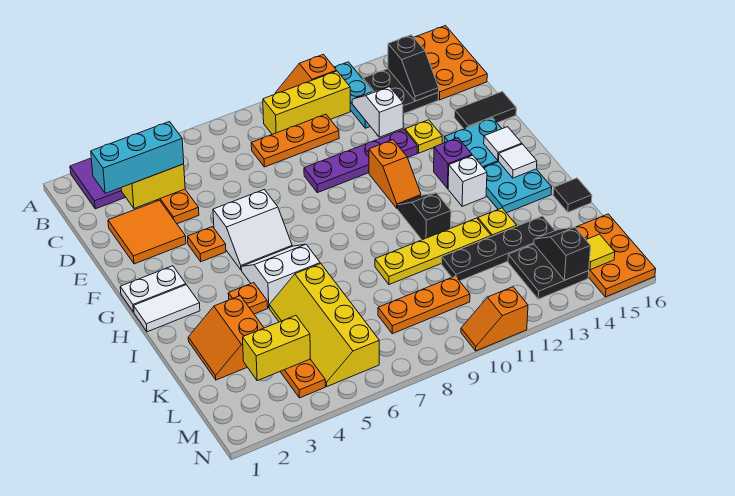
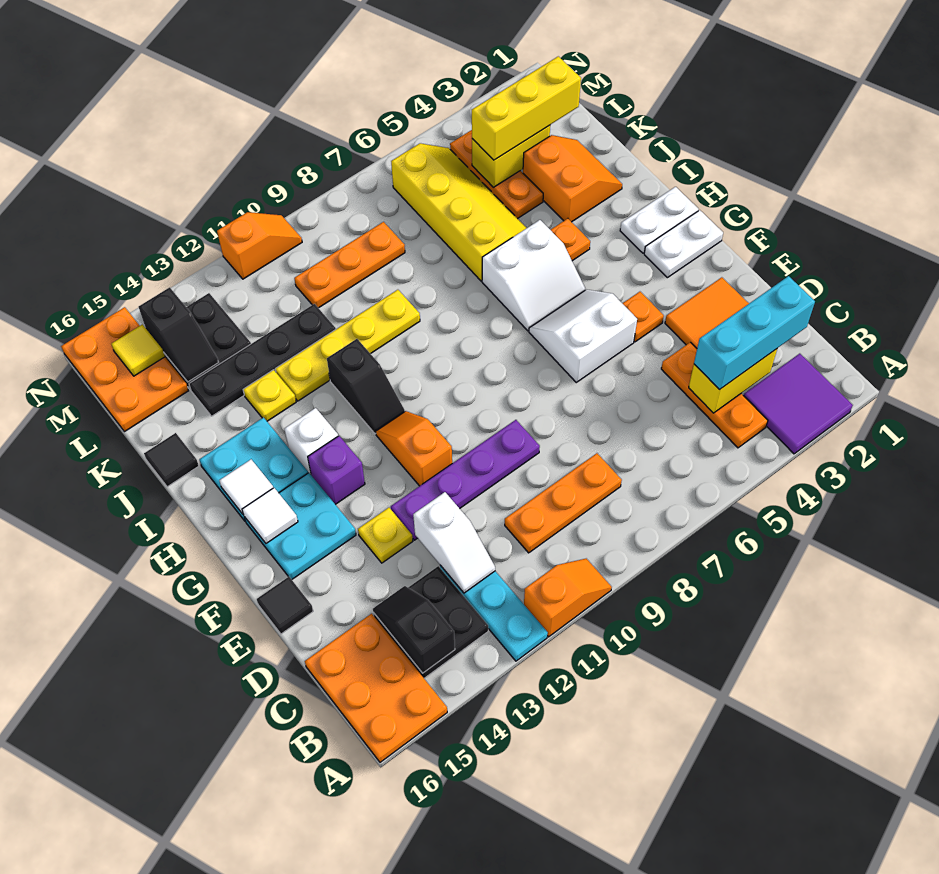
yellow 1x3 brick [263,71,350,134] -> yellow 1x3 brick moved to [472,56,581,160]
black 1x2 tile [454,91,516,129] -> black 1x1 tile [257,577,313,634]
white 1x2 tile [134,285,200,332] -> white 1x2 plate [620,187,699,253]

